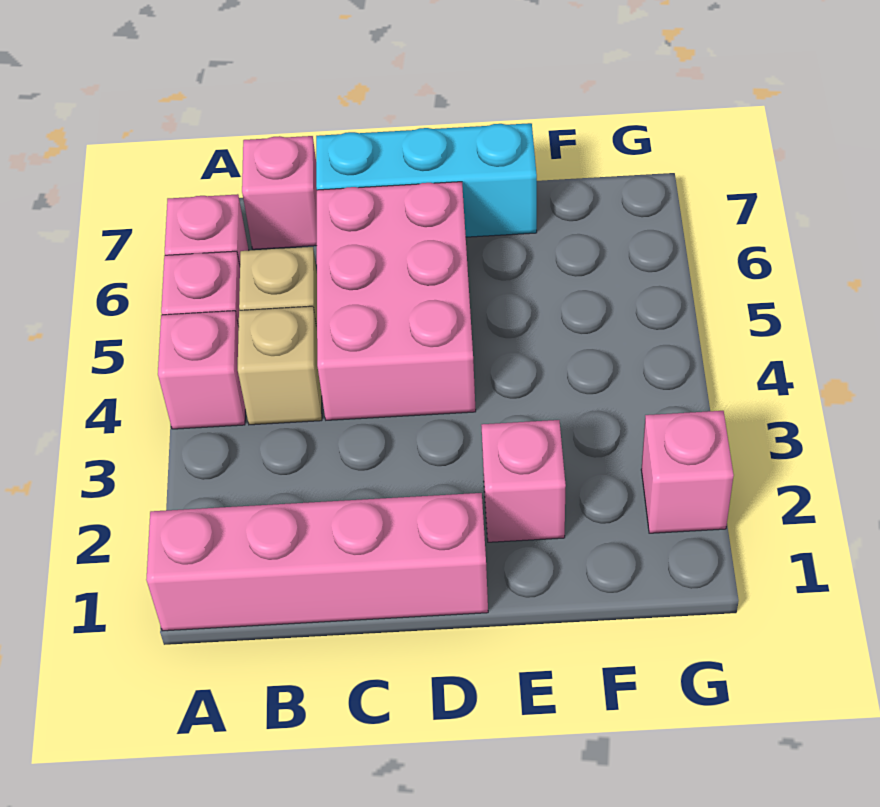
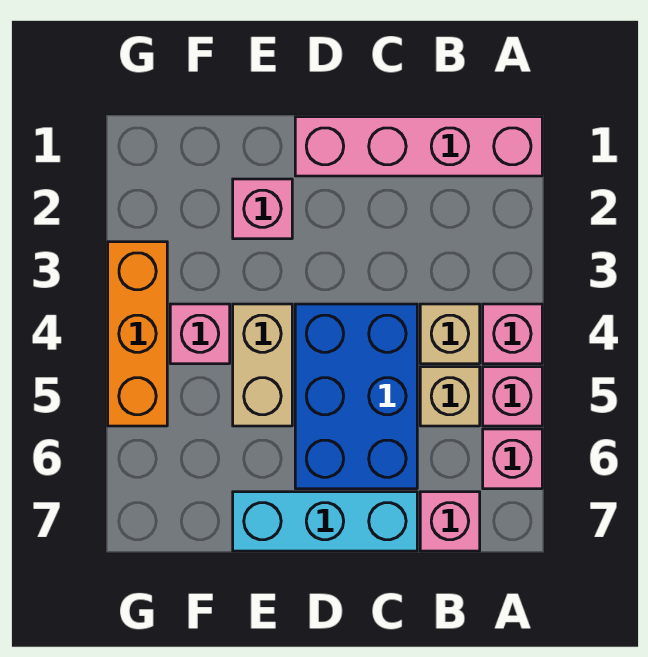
pink 2x3 brick [317,182,476,420] -> blue 2x3 brick [295,304,417,489]
none -> tan 1x2 brick [233,304,292,426]
pink 1x1 brick [641,411,734,533] -> pink 1x1 brick moved to [170,304,230,364]
none -> orange 1x3 brick [108,242,167,426]

